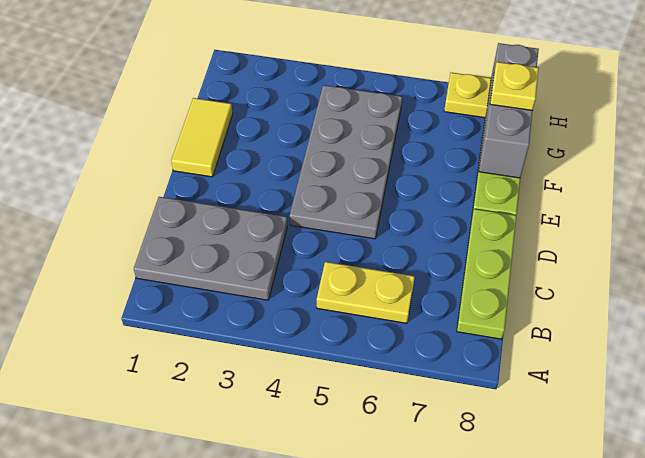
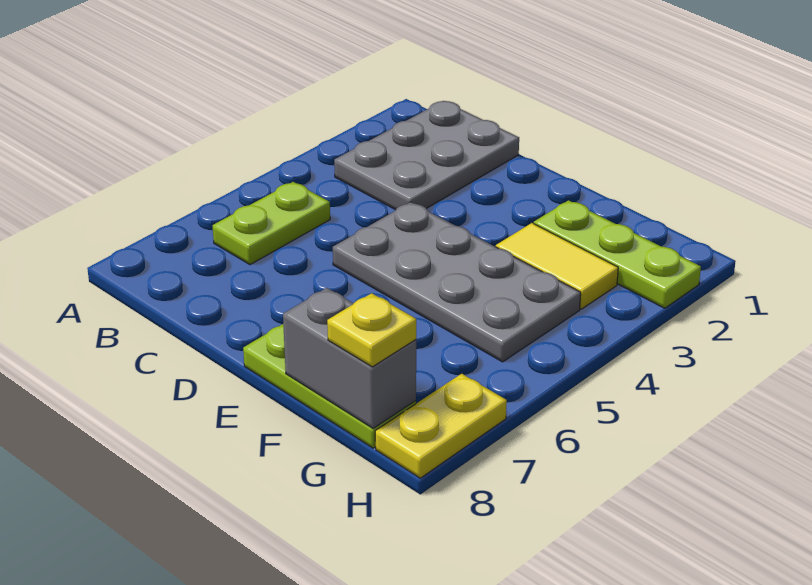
yellow 1x2 plate [317,262,415,323] -> lime 1x2 plate [213,182,330,265]
lime 1x3 plate [457,209,516,339] -> lime 1x3 plate moved to [534,200,701,308]
yellow 1x2 tile [171,98,233,177] -> yellow 1x2 tile moved to [496,223,618,309]
grey 1x3 brick [479,43,539,178] -> grey 1x2 brick [283,288,416,428]

